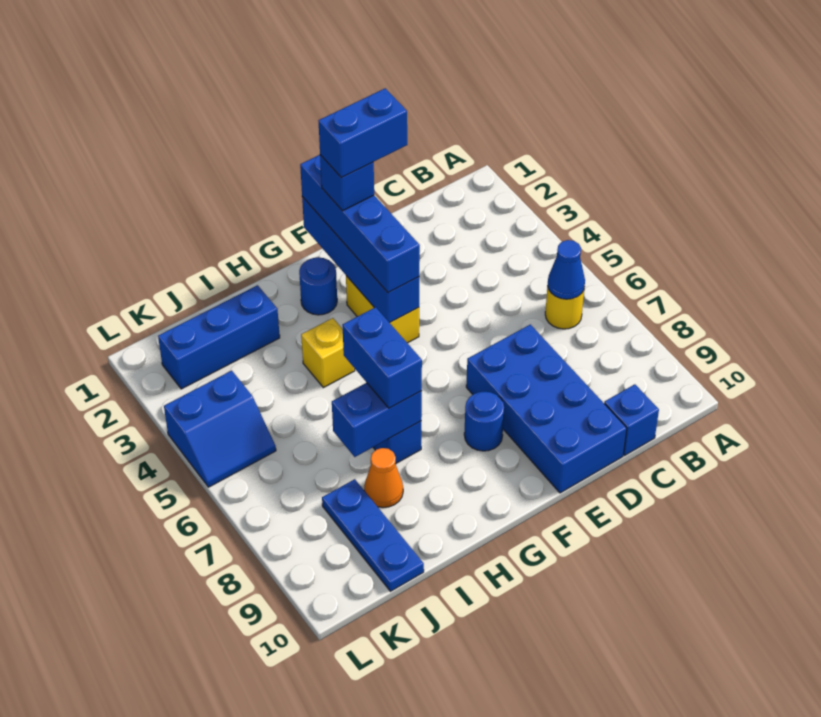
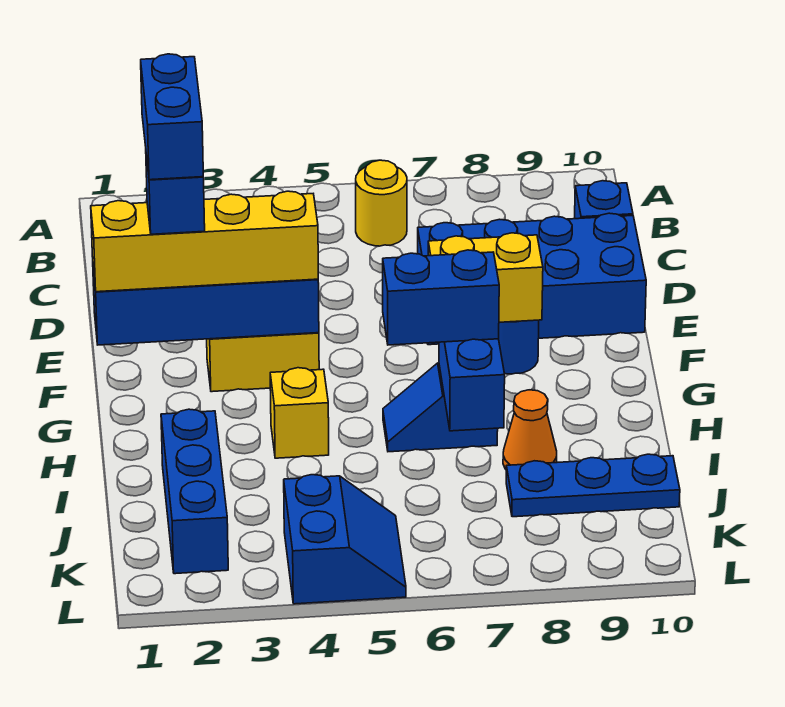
blue 1x1 cone [548,240,585,299] -> none
blue 1x4 brick [300,155,420,293] -> yellow 1x4 brick [91,191,318,292]
none -> yellow 1x2 brick [428,233,543,322]
blue 1x1 round brick [299,257,337,315] -> none

